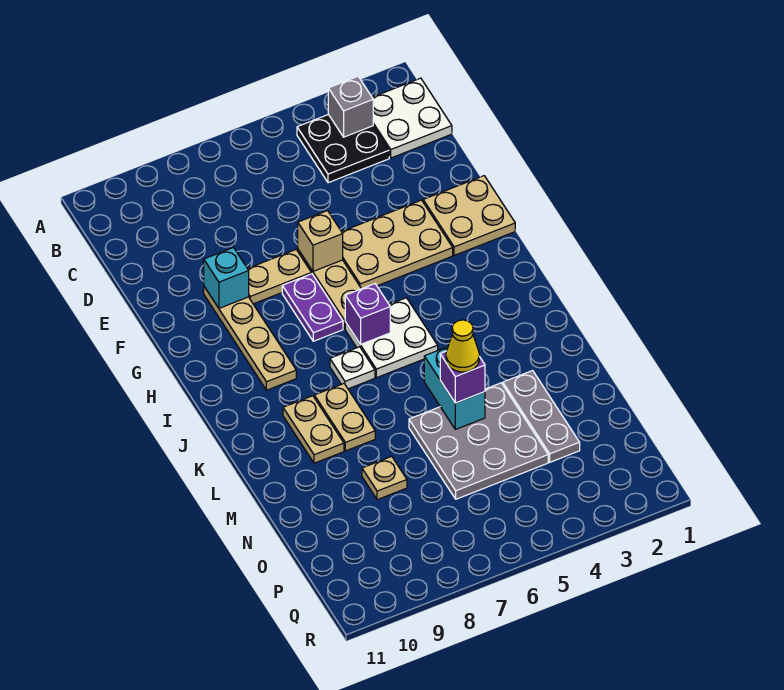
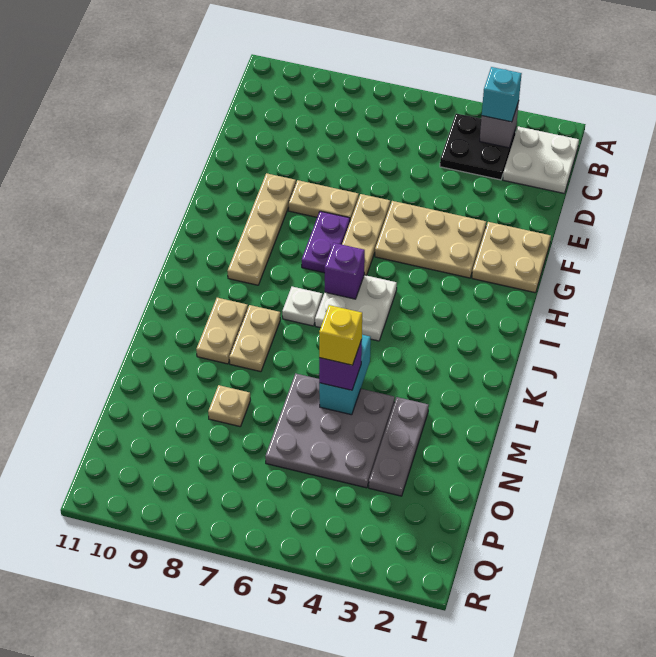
tan 1x1 brick [298,211,343,271] -> none
cyan 1x1 brick [204,248,249,308] -> cyan 1x1 brick moved to [482,67,522,122]
yellow 1x1 cone [446,320,479,372] -> yellow 1x1 brick [319,305,362,365]

